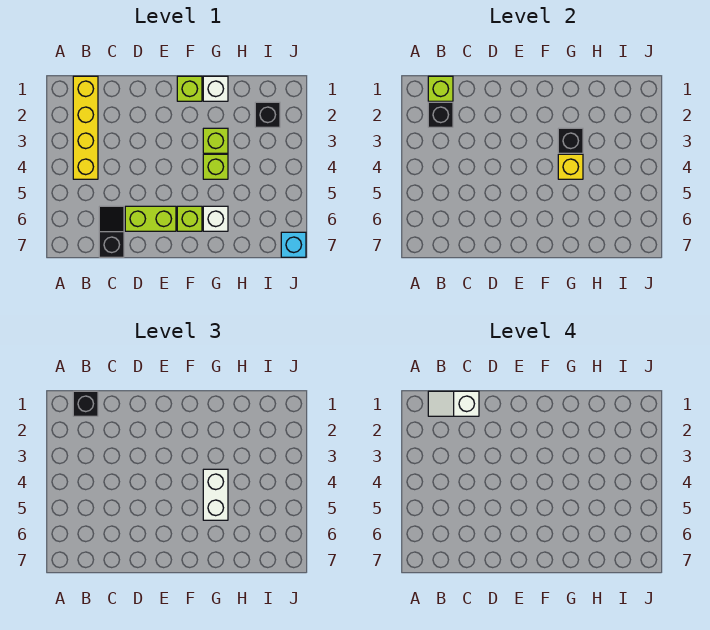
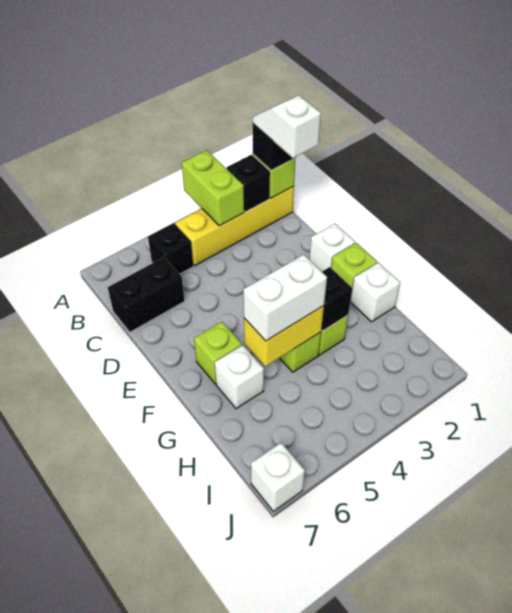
black 1x2 slope [99,206,124,257] -> black 1x2 brick [108,257,185,332]
lime 1x2 brick [125,206,176,231] -> lime 1x2 brick moved to [182,150,244,226]
none -> white 1x1 brick [309,224,355,271]
yellow 1x1 brick [558,154,583,179] -> yellow 1x2 brick [244,306,324,367]
black 1x1 brick [255,102,280,127] -> black 1x1 brick moved to [148,223,193,274]
cyan 1x1 brick [281,232,306,257] -> white 1x1 brick [251,443,305,511]

